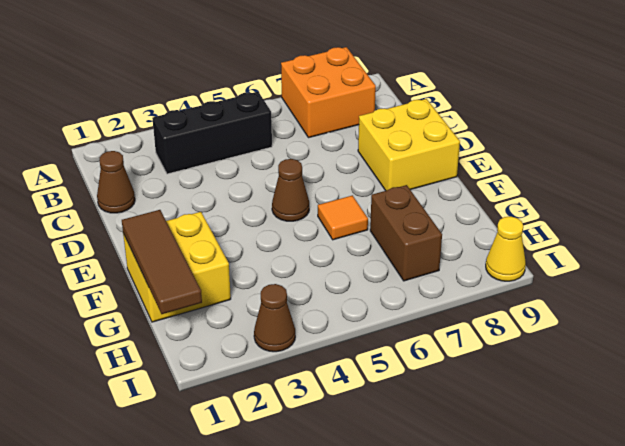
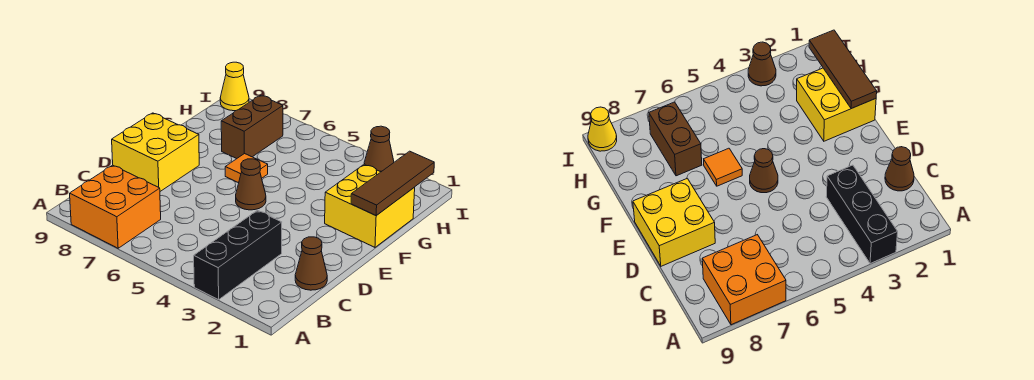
black 1x3 brick [152,92,272,174] -> black 1x3 brick turned to [194,210,282,300]

